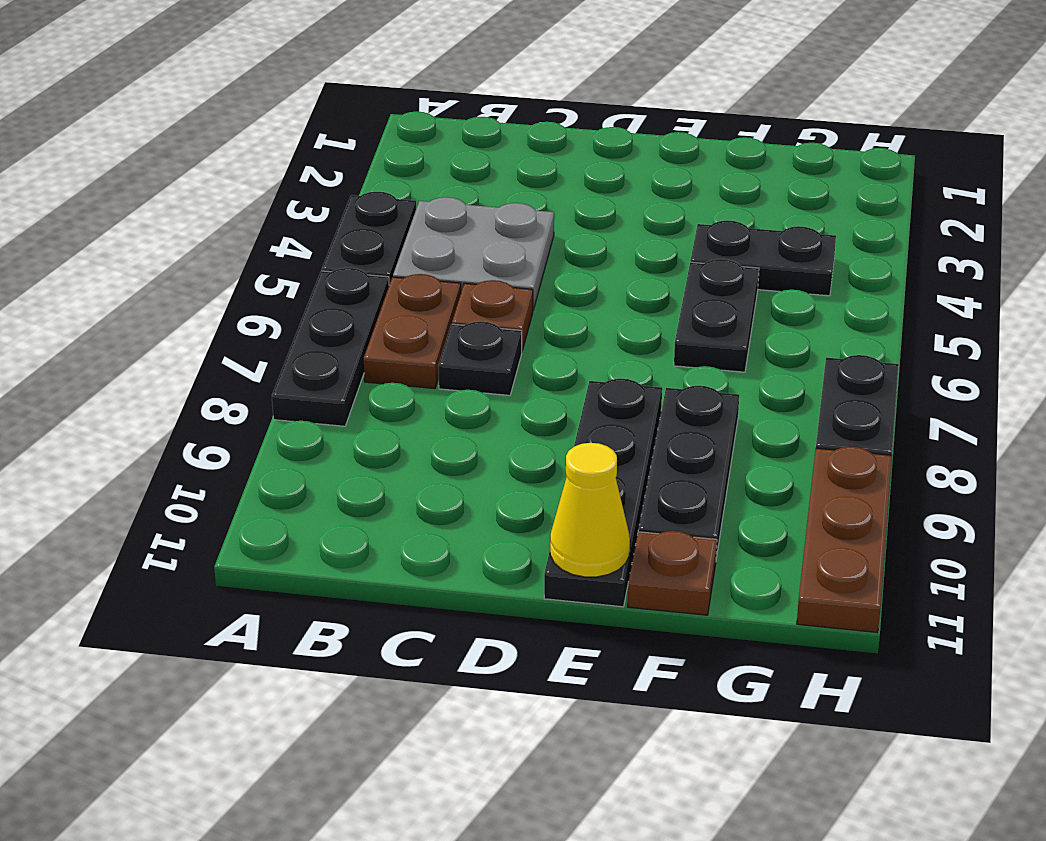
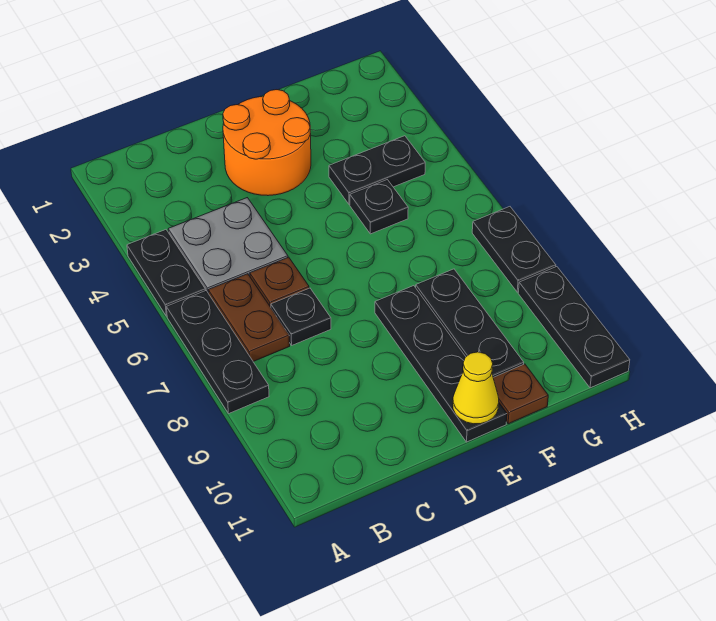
none -> orange 2x2 round brick [223,90,311,196]
black 1x2 plate [674,259,759,372] -> black 1x1 plate [350,180,408,234]
brown 1x3 plate [797,447,892,633] -> black 1x3 plate [518,267,630,388]

